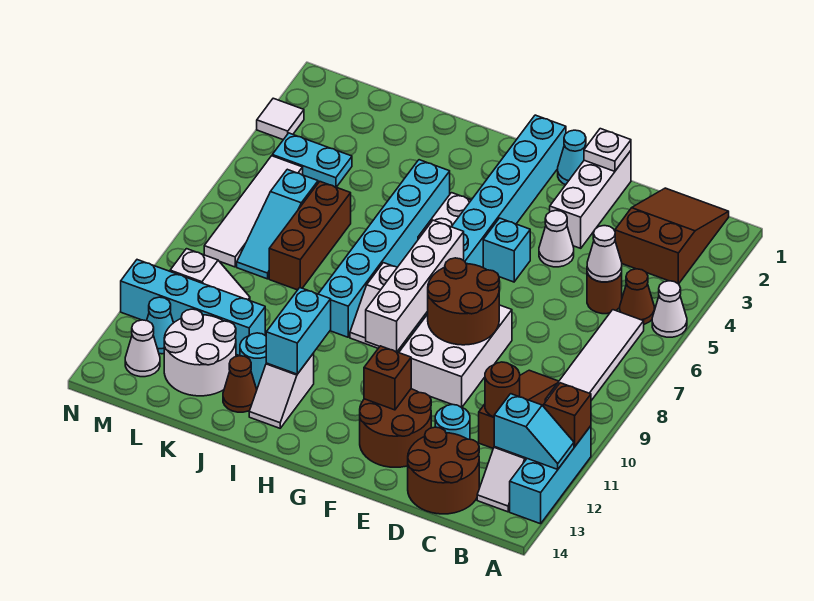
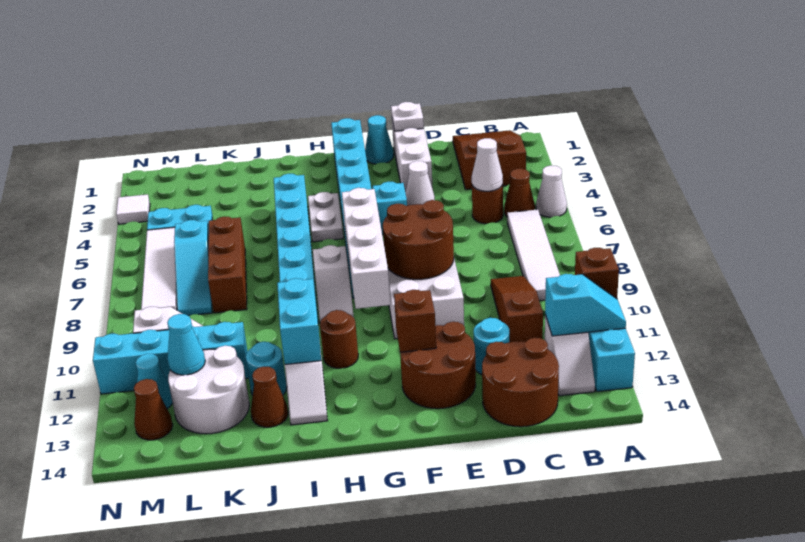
brown 1x1 round brick [485,362,520,417] -> brown 1x1 round brick moved to [320,310,358,368]
none -> cyan 1x1 cone [167,314,205,375]
white 1x1 cone [125,320,160,377] -> brown 1x1 cone [134,379,173,440]

